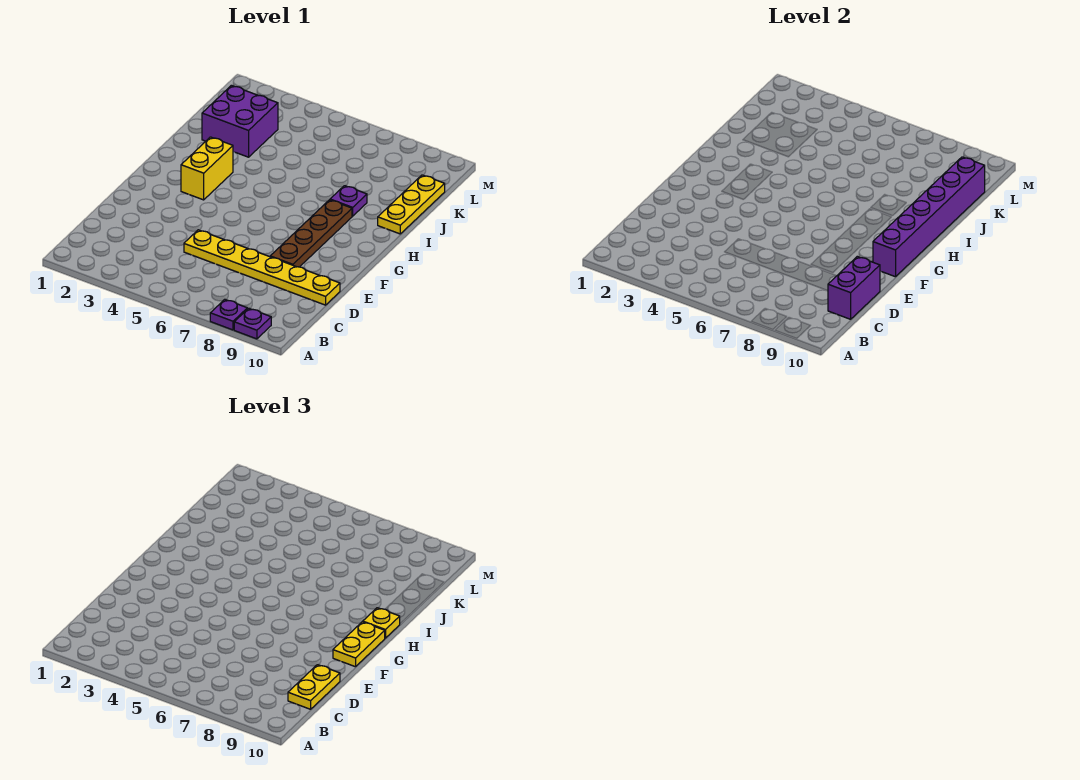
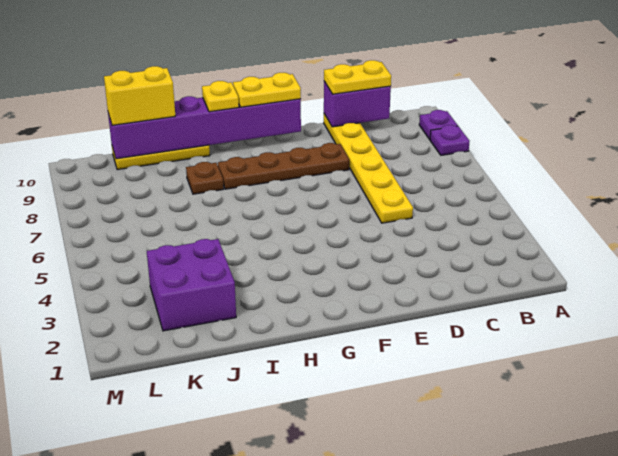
yellow 1x2 brick [181,137,233,200] -> yellow 1x2 brick moved to [104,66,175,125]
purple 1x1 plate [330,186,367,216] -> brown 1x1 plate [186,162,224,194]

